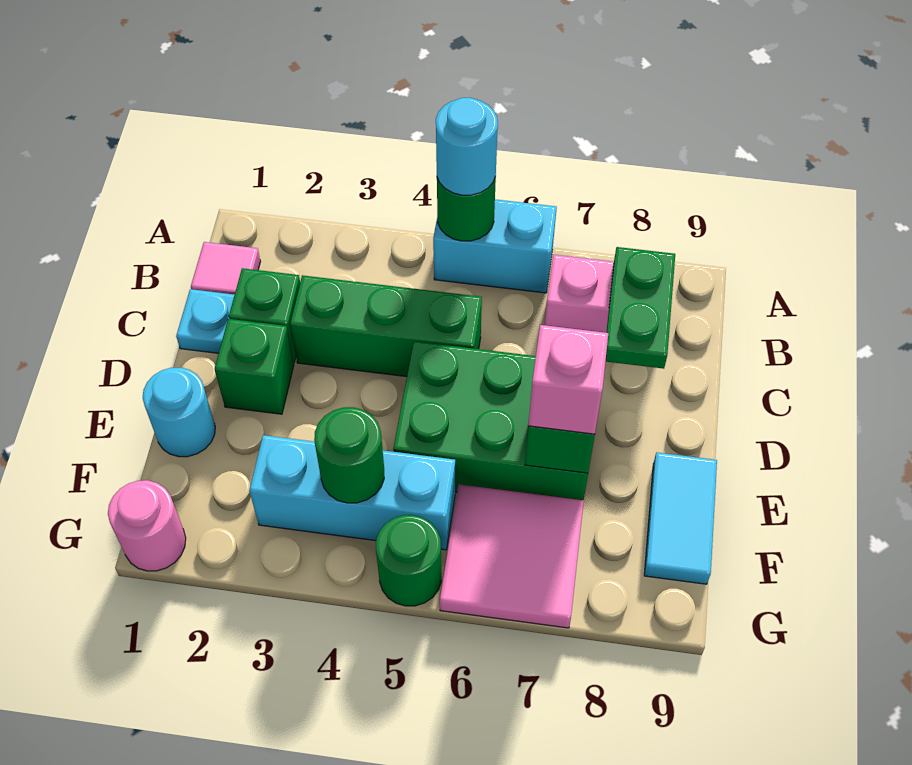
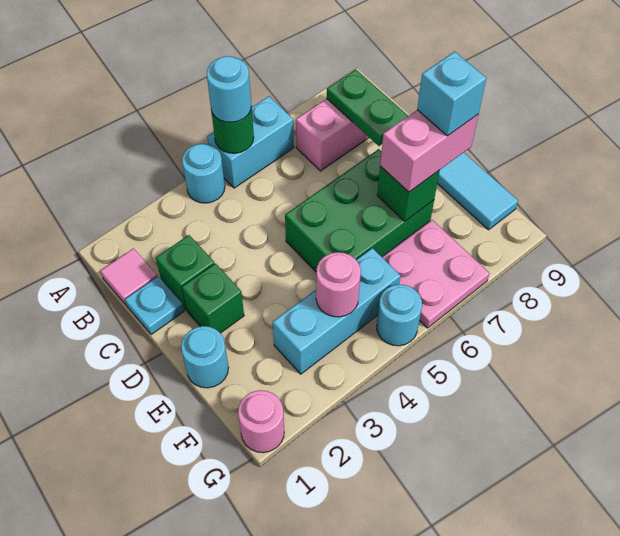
none -> cyan 1x1 round brick [182,144,225,203]
green 1x3 brick [290,275,482,377] -> none
pink 1x1 brick [528,325,608,434] -> pink 1x2 brick [380,110,478,192]
none -> cyan 1x1 brick [417,52,486,136]
green 1x1 round brick [314,407,384,503] -> pink 1x1 round brick [316,252,361,317]
pink 2x2 tile [440,484,584,628] -> pink 2x2 plate [382,220,489,328]
green 1x1 round brick [376,515,441,606] -> cyan 1x1 round brick [377,284,422,346]

